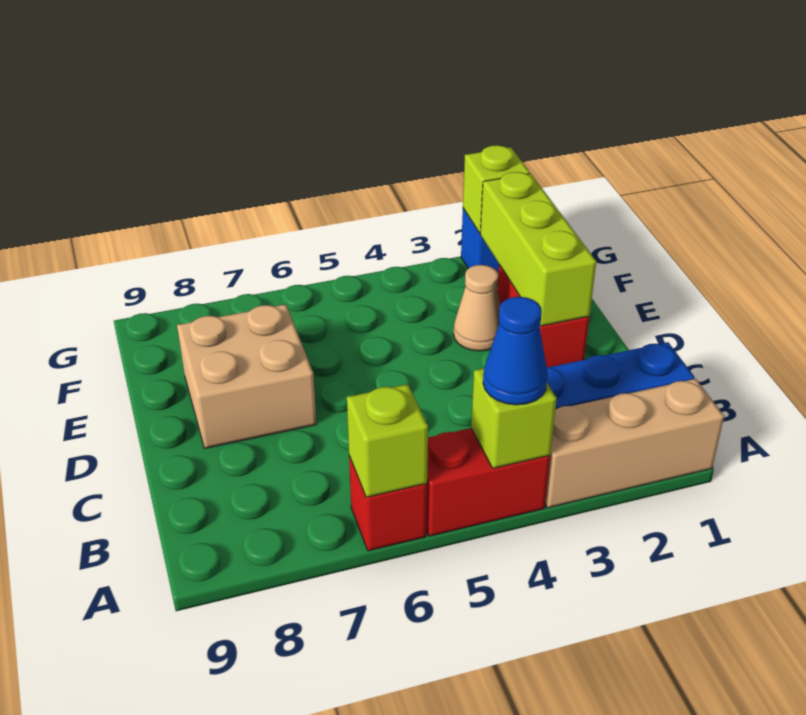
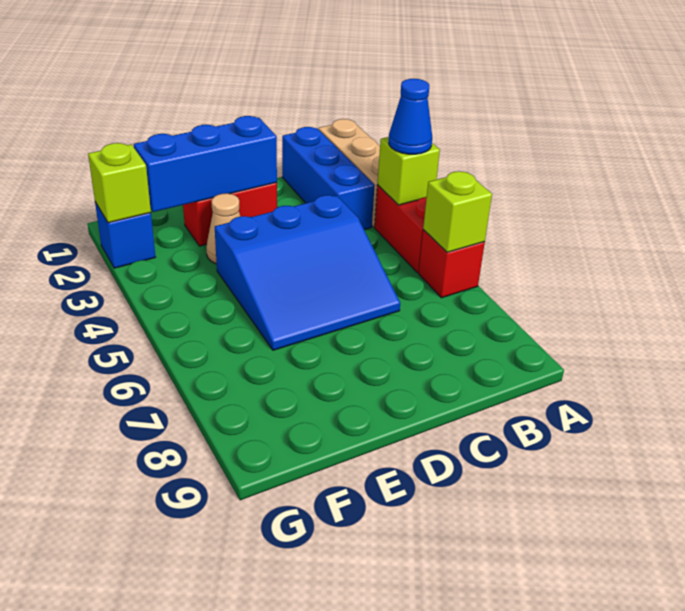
none -> blue 3x3 slope [215,195,400,350]
lime 1x3 brick [480,172,596,326] -> blue 1x3 brick [134,116,277,212]
tan 2x2 brick [177,304,316,448] -> none

